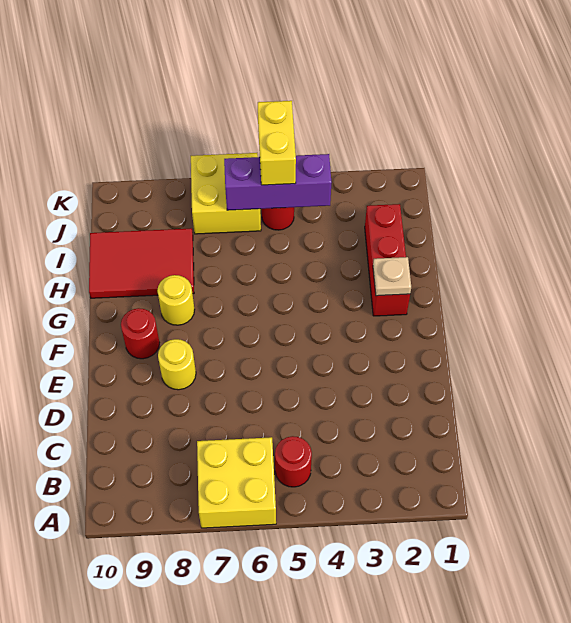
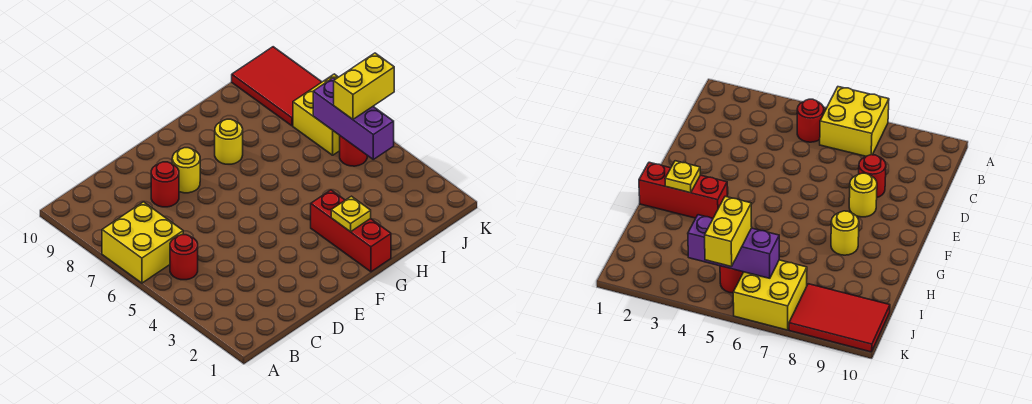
red 1x1 round brick [121,308,160,359] -> red 1x1 round brick moved to [151,162,179,207]
red 1x3 brick [365,204,410,316] -> red 1x3 brick turned to [311,190,391,272]
tan 1x1 plate [373,257,411,296] -> yellow 1x1 plate [331,196,371,232]
red 2x3 tile [89,228,194,298] -> red 2x3 tile moved to [232,47,321,126]

